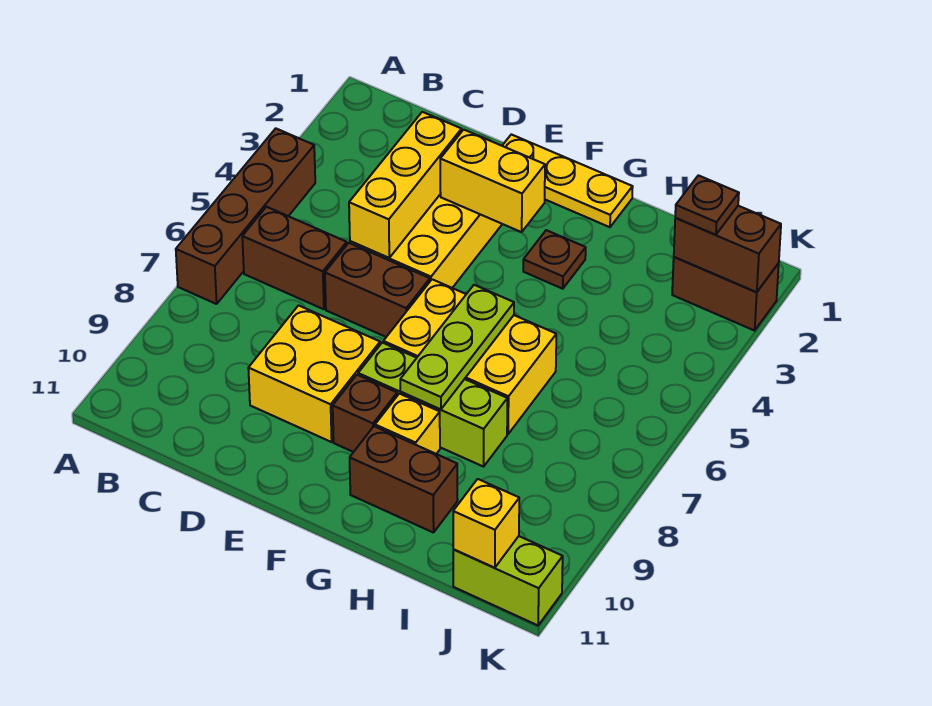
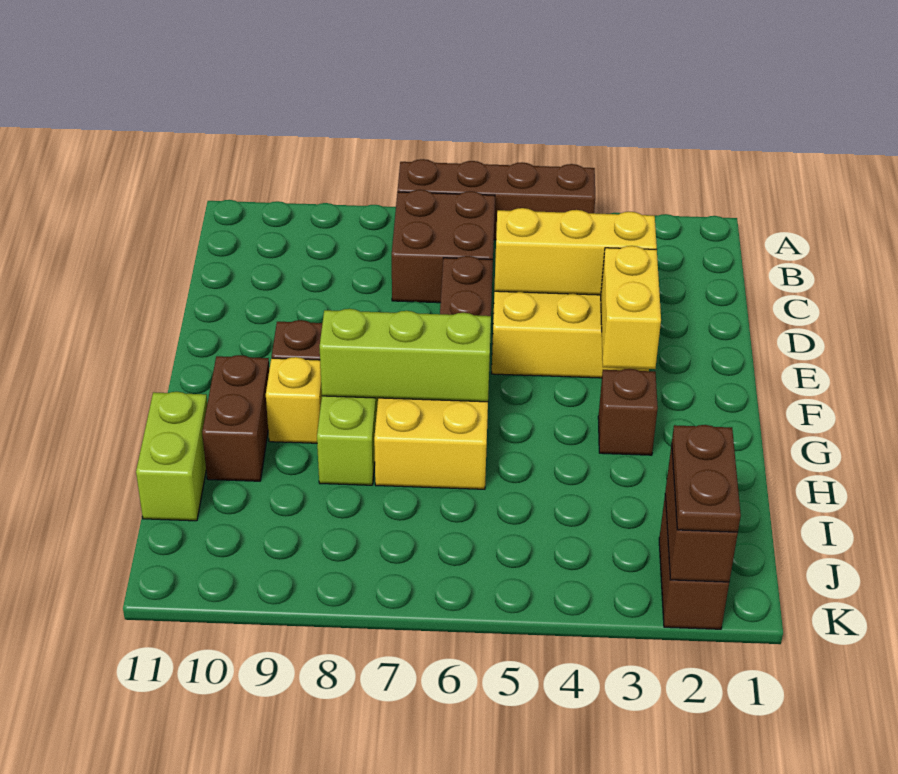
brown 1x2 brick [242,207,347,309] -> brown 2x2 brick [392,190,495,303]
yellow 2x2 brick [248,305,380,442] -> none
yellow 1x3 plate [502,134,633,227] -> none
brown 1x1 plate [523,230,586,289] -> brown 1x1 brick [598,369,658,455]
lime 1x3 plate [400,285,514,410] -> lime 1x3 brick [320,309,491,402]
brown 1x1 plate [675,175,739,235] -> brown 1x2 plate [672,425,741,532]
lime 1x2 brick [453,536,563,625] -> lime 1x2 brick moved to [136,392,207,521]
yellow 1x1 brick [453,479,519,568] -> none

